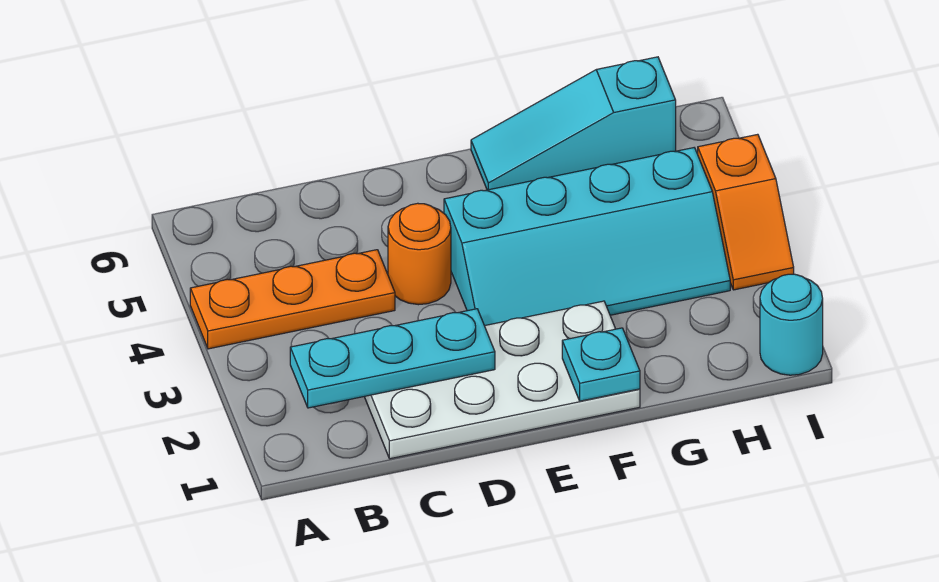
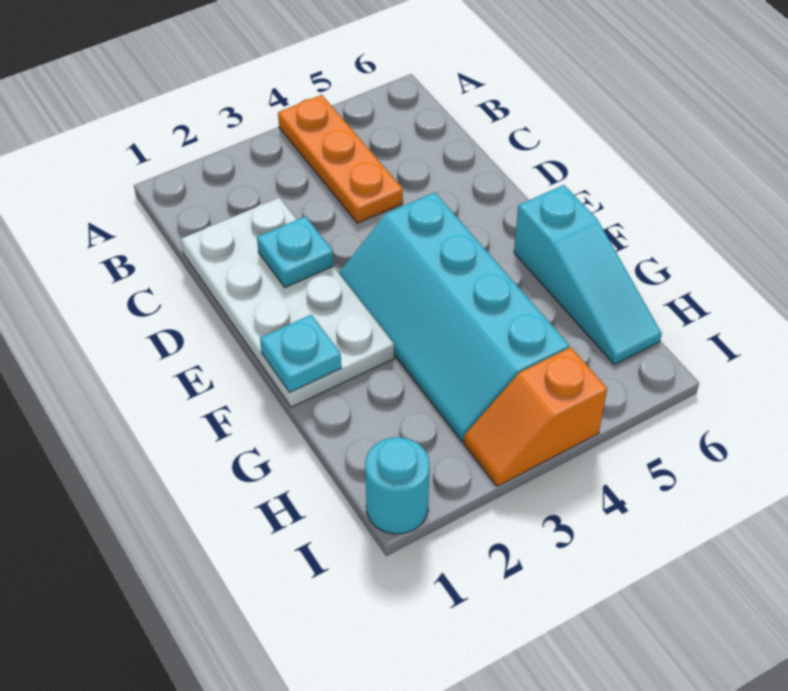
cyan 1x3 plate [290,309,495,408] -> cyan 1x1 plate [257,216,334,287]
orange 1x1 round brick [388,203,451,305] -> none
cyan 1x3 slope [471,57,676,190] -> cyan 1x3 slope turned to [514,185,662,364]

